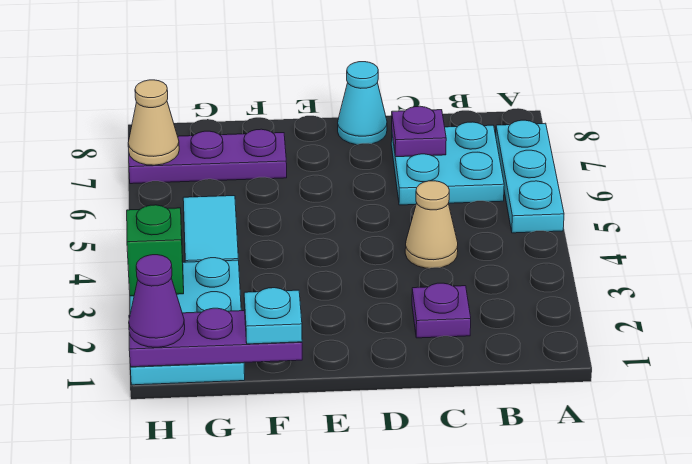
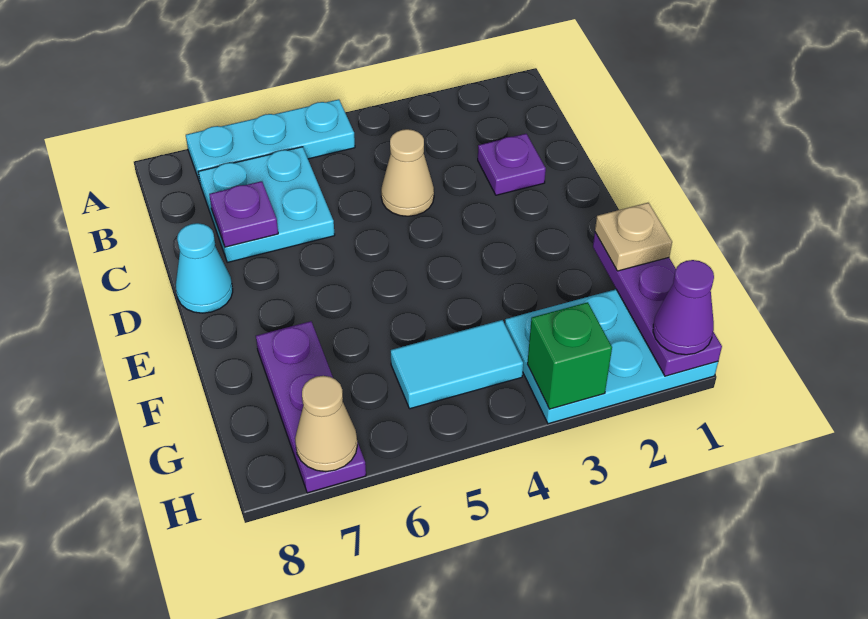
cyan 1x1 plate [244,288,302,344] -> tan 1x1 plate [595,203,672,271]

